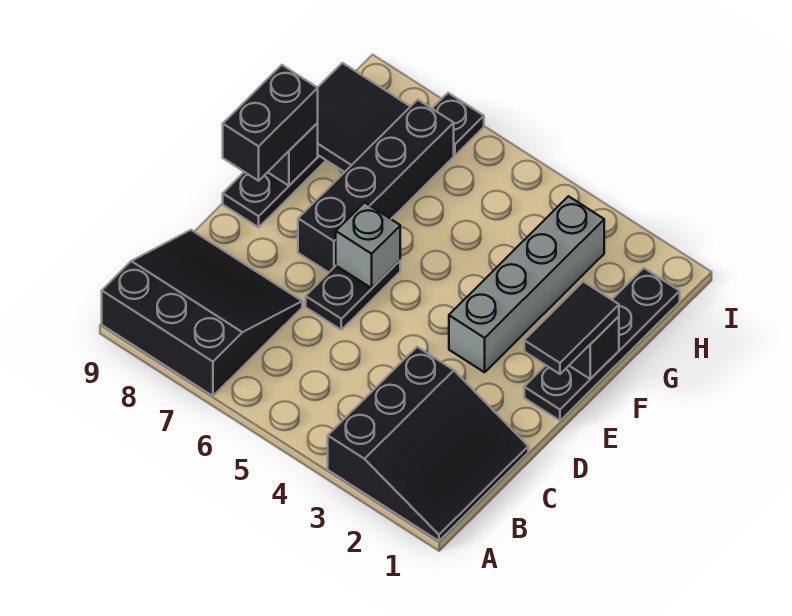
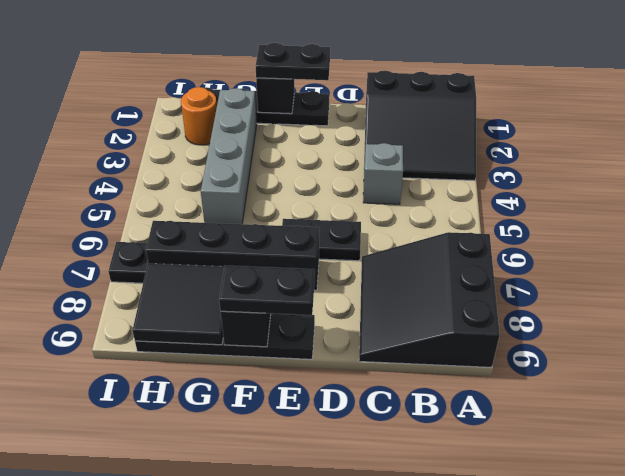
black 3x3 slope [328,347,528,541] -> black 3x3 slope turned to [364,71,476,181]
black 1x2 tile [524,282,619,374] -> black 1x2 plate [256,43,330,80]
grey 1x4 brick [449,196,604,372] -> grey 1x4 brick turned to [201,88,257,224]
grey 1x1 brick [336,202,400,288] -> grey 1x1 brick moved to [363,143,403,204]
black 1x2 brick [223,65,318,181] -> black 1x2 plate [219,266,315,315]
none -> orange 1x1 round brick [181,87,217,145]

